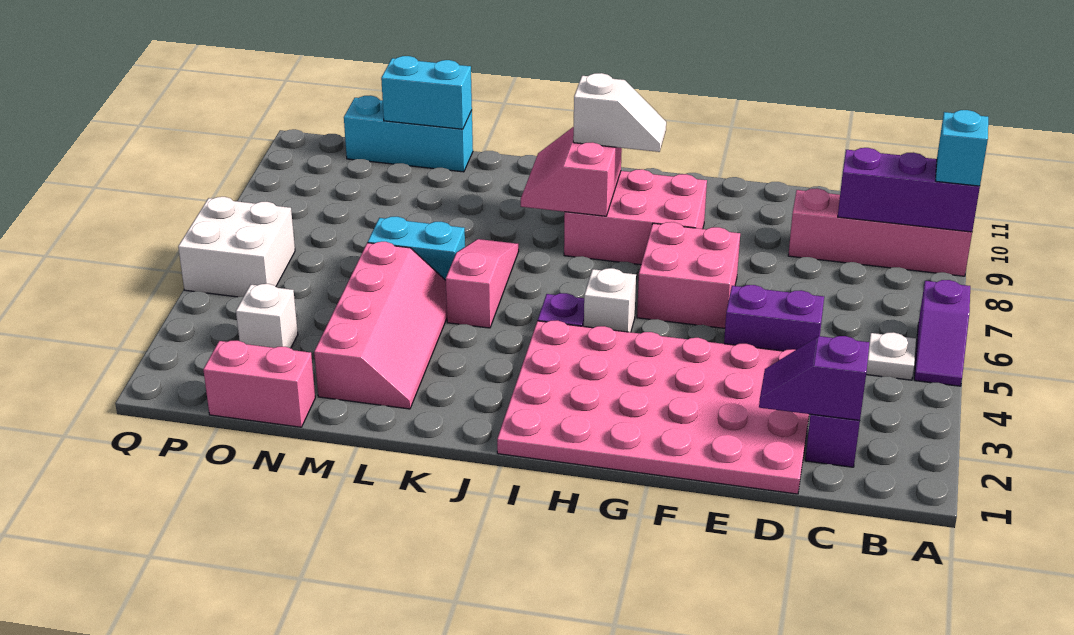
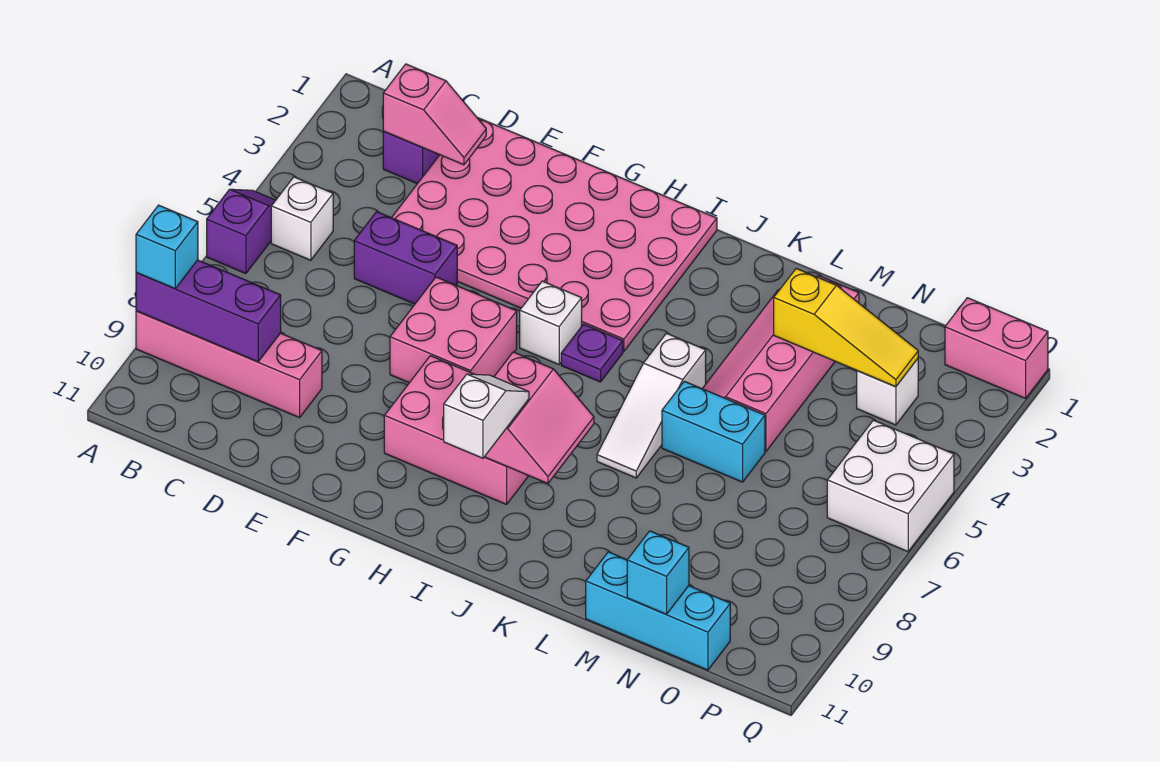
white 1x1 plate [866,332,916,380] -> white 1x1 brick [271,177,333,260]
purple 1x2 slope [759,336,870,421] -> pink 1x2 slope [383,64,486,165]
white 1x2 slope [573,73,666,152] -> white 1x2 slope turned to [444,374,529,458]
pink 1x3 slope [446,239,519,328] -> white 1x3 slope [597,333,706,478]
none -> yellow 1x3 slope [774,268,918,387]
cyan 1x2 brick [381,56,472,129] -> cyan 1x1 brick [627,531,689,614]
pink 1x2 brick [203,341,315,427] -> pink 1x2 brick moved to [945,298,1048,398]

